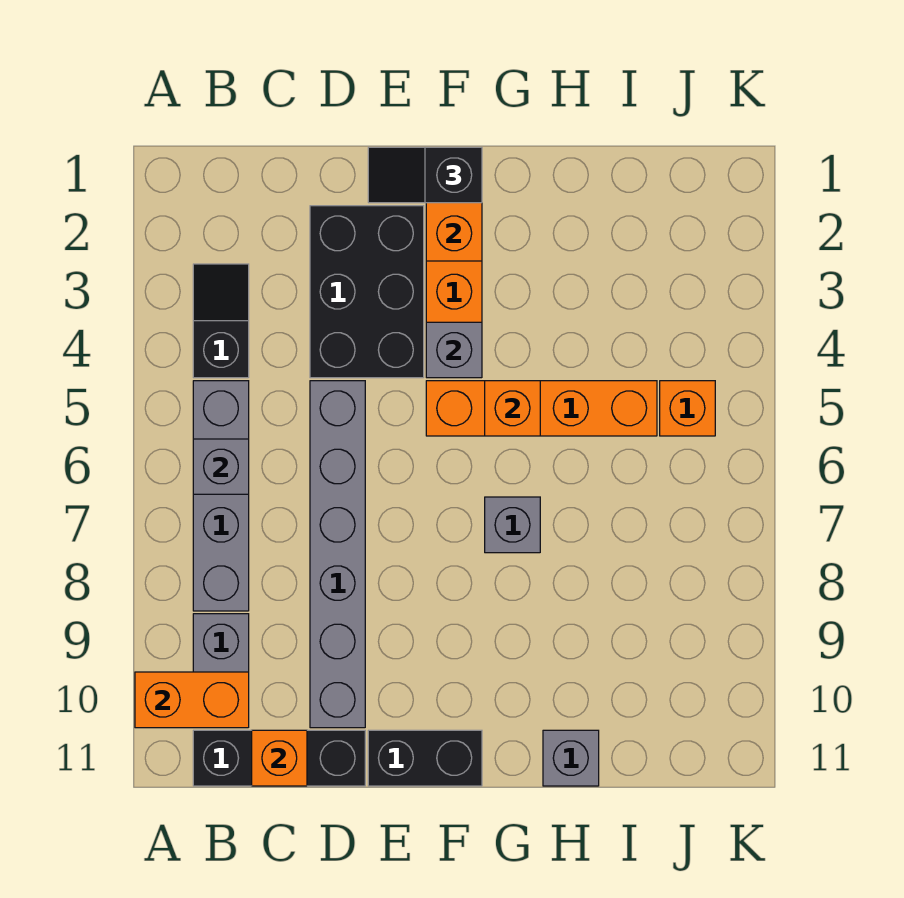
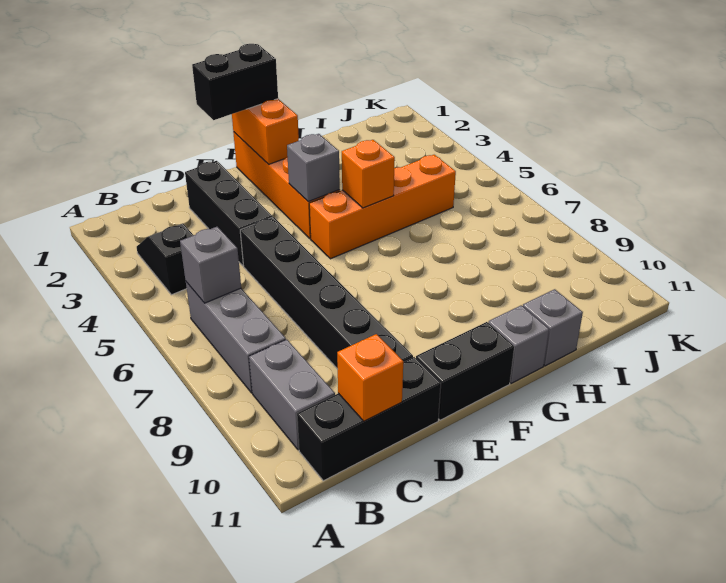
orange 1x2 brick [135,672,249,728] -> none
grey 1x4 brick [193,381,249,611] -> grey 1x3 brick [186,282,286,393]
black 2x3 brick [310,206,424,378] -> black 1x3 brick [185,161,273,266]
grey 1x6 brick [310,381,365,728] -> black 1x6 brick [240,217,413,369]
black 1x2 slope [368,147,482,203] -> black 1x2 brick [192,44,278,120]
grey 1x1 brick [485,497,540,553] -> grey 1x1 brick moved to [488,305,549,383]
orange 1x1 brick [660,381,715,436] -> none

